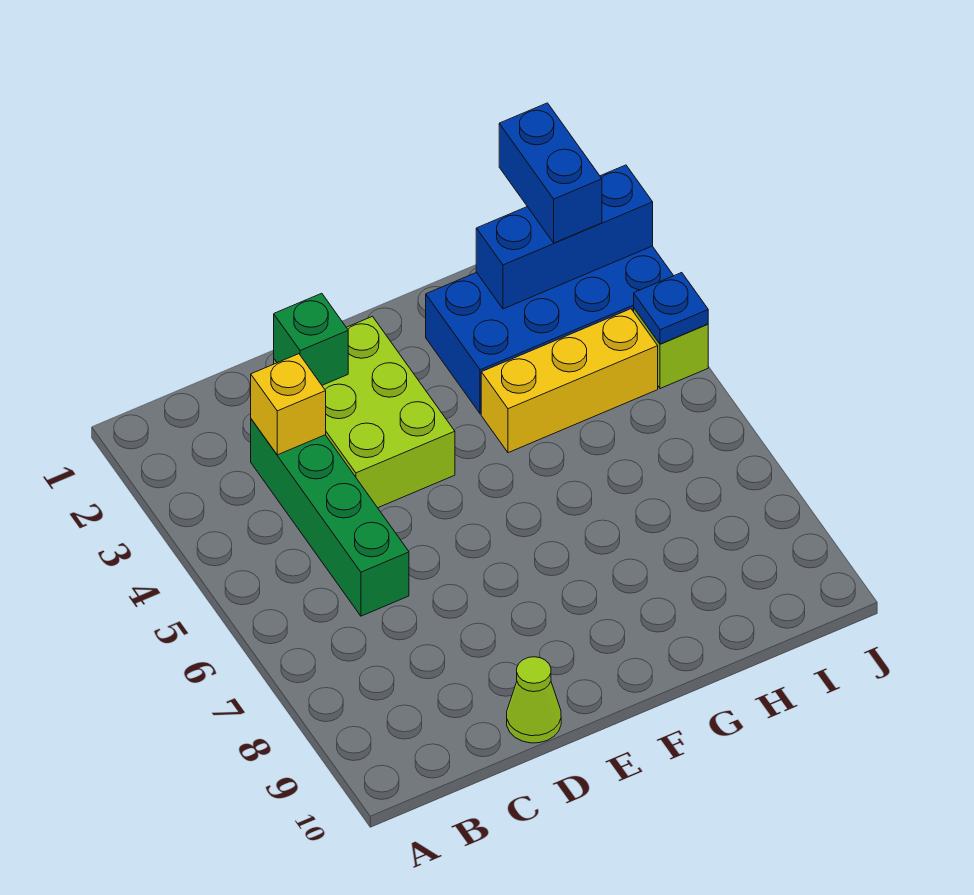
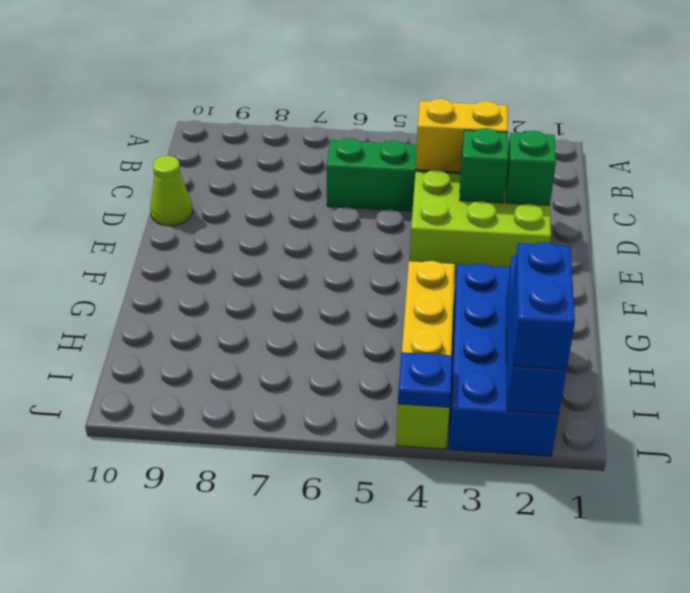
yellow 1x1 brick [251,354,326,455] -> yellow 1x2 brick [416,99,508,172]
none -> green 1x1 brick [460,128,508,203]
blue 1x2 brick [499,103,602,243] -> blue 1x2 brick turned to [512,242,575,369]

